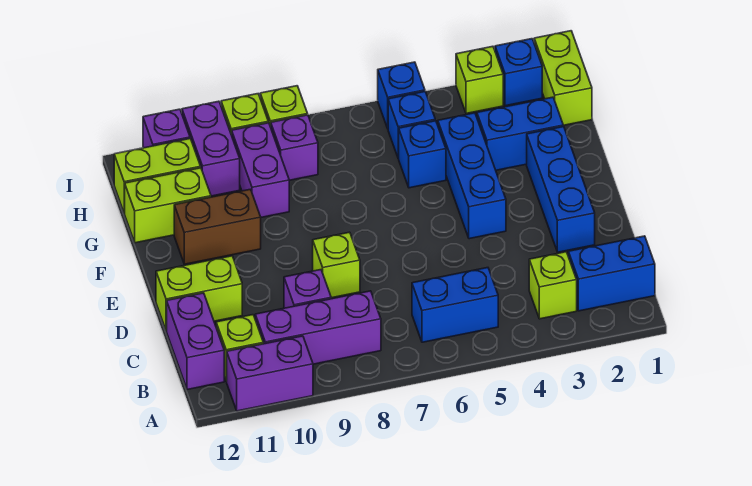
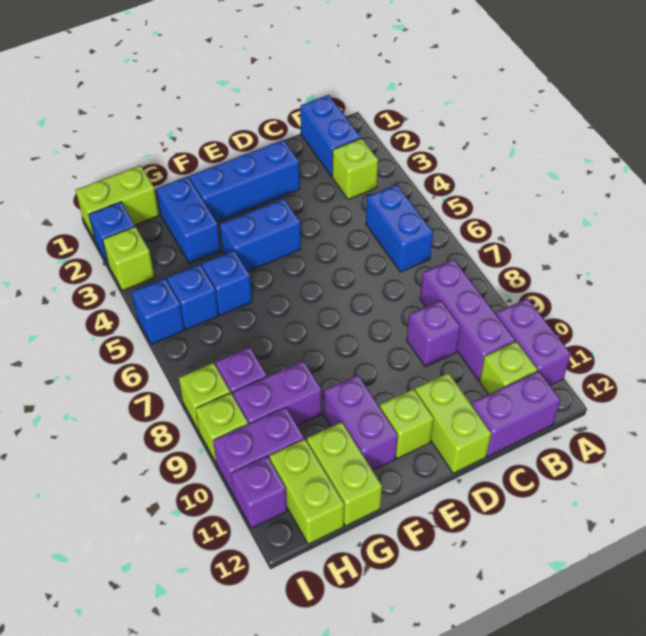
lime 1x1 brick [313,232,360,298] -> lime 1x1 brick moved to [380,389,434,458]
blue 1x3 brick [438,113,506,239] -> blue 1x2 brick [220,199,301,271]
brown 1x2 brick [174,189,261,264] -> purple 1x2 brick [324,375,398,470]

